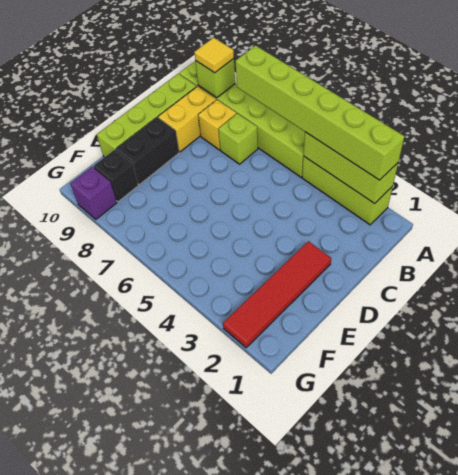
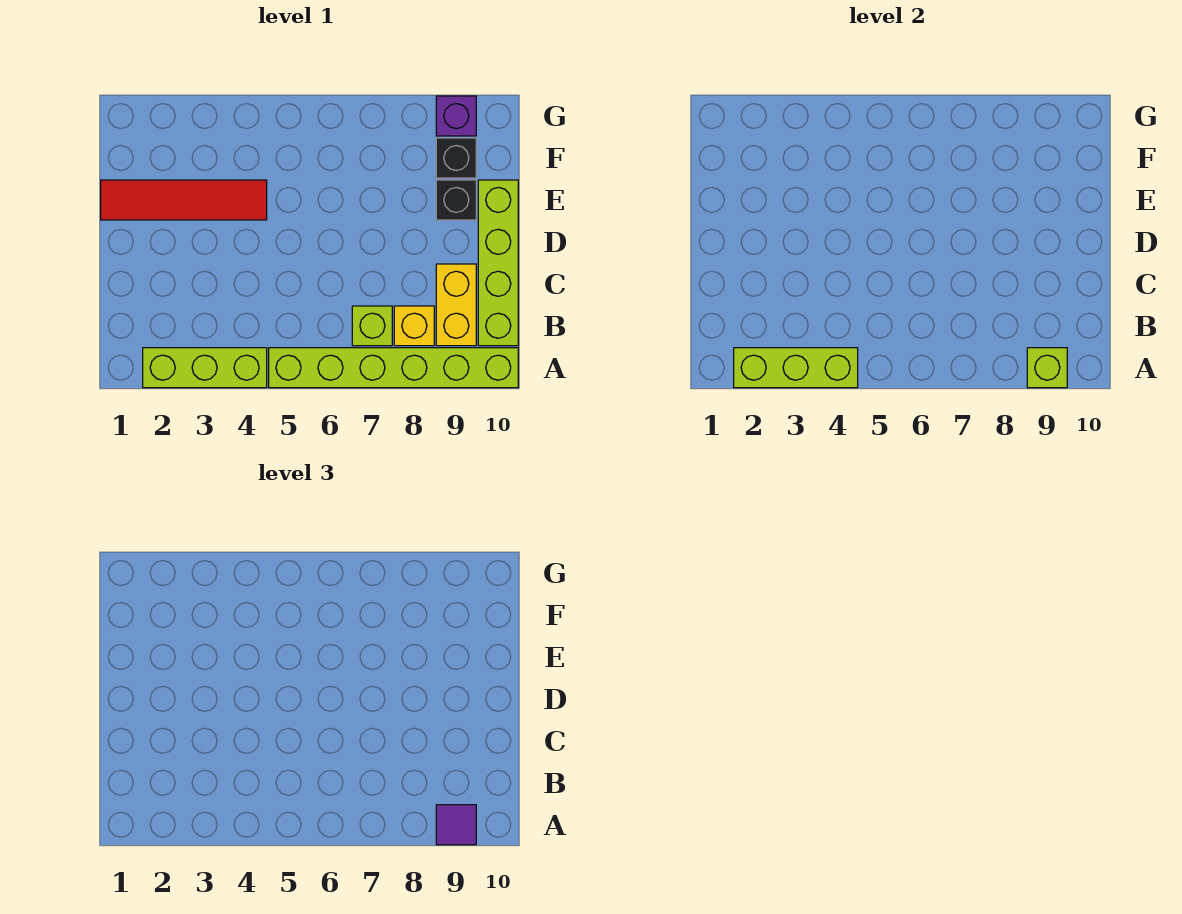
lime 1x6 brick [236,45,404,180] -> none
yellow 1x1 tile [194,38,234,73] -> purple 1x1 tile [436,805,476,845]
red 1x4 tile [223,241,331,348] -> red 1x4 tile turned to [101,180,267,220]
black 1x2 brick [116,117,179,185] -> black 1x1 brick [436,180,476,220]

